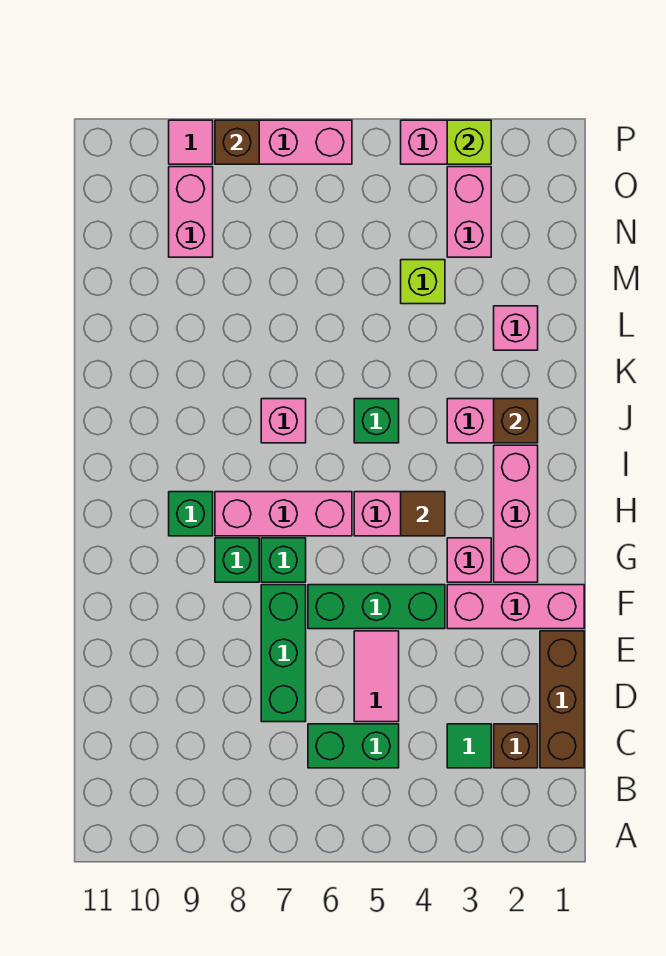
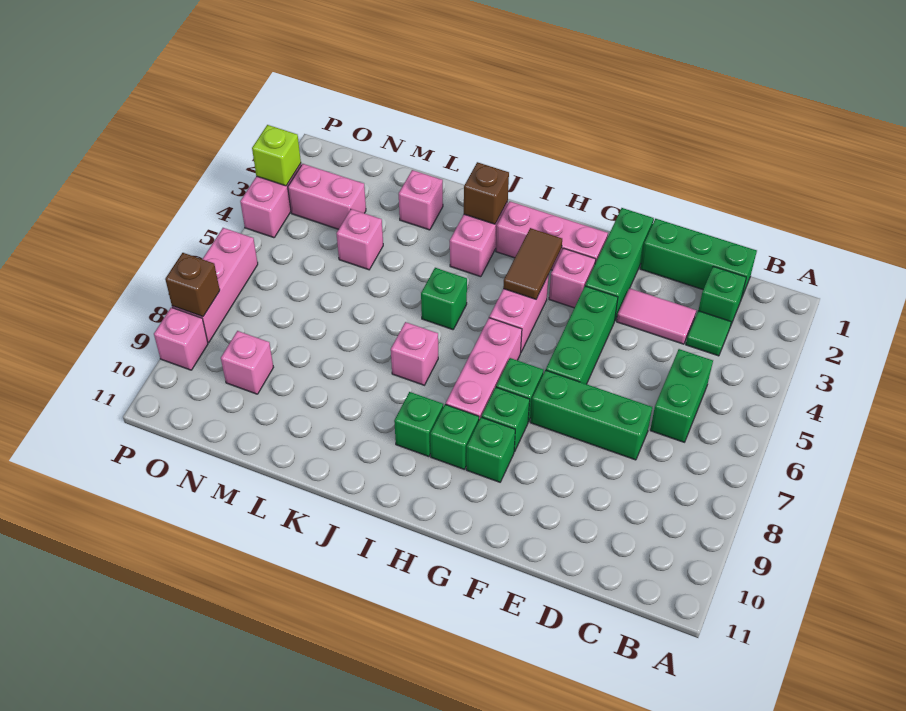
brown 1x3 brick [540,631,584,768] -> green 1x3 brick [640,219,757,299]
brown 1x1 brick [494,724,538,768] -> green 1x1 brick [698,266,746,327]
pink 1x2 tile [354,631,399,722] -> pink 1x2 tile moved to [617,288,696,344]
pink 1x3 brick [447,585,584,629] -> green 1x3 brick [585,208,654,320]
none -> green 1x1 brick [466,417,515,482]
brown 1x1 tile [401,492,445,536] -> brown 1x2 tile [503,228,562,299]
none -> green 1x1 brick [394,392,443,457]
lime 1x1 brick [401,260,445,304] -> pink 1x1 brick [336,209,383,270]
pink 1x2 brick [169,167,213,257] -> pink 1x1 brick [221,331,274,394]
pink 1x1 tile [169,120,213,164] -> pink 1x1 brick [154,307,208,370]

